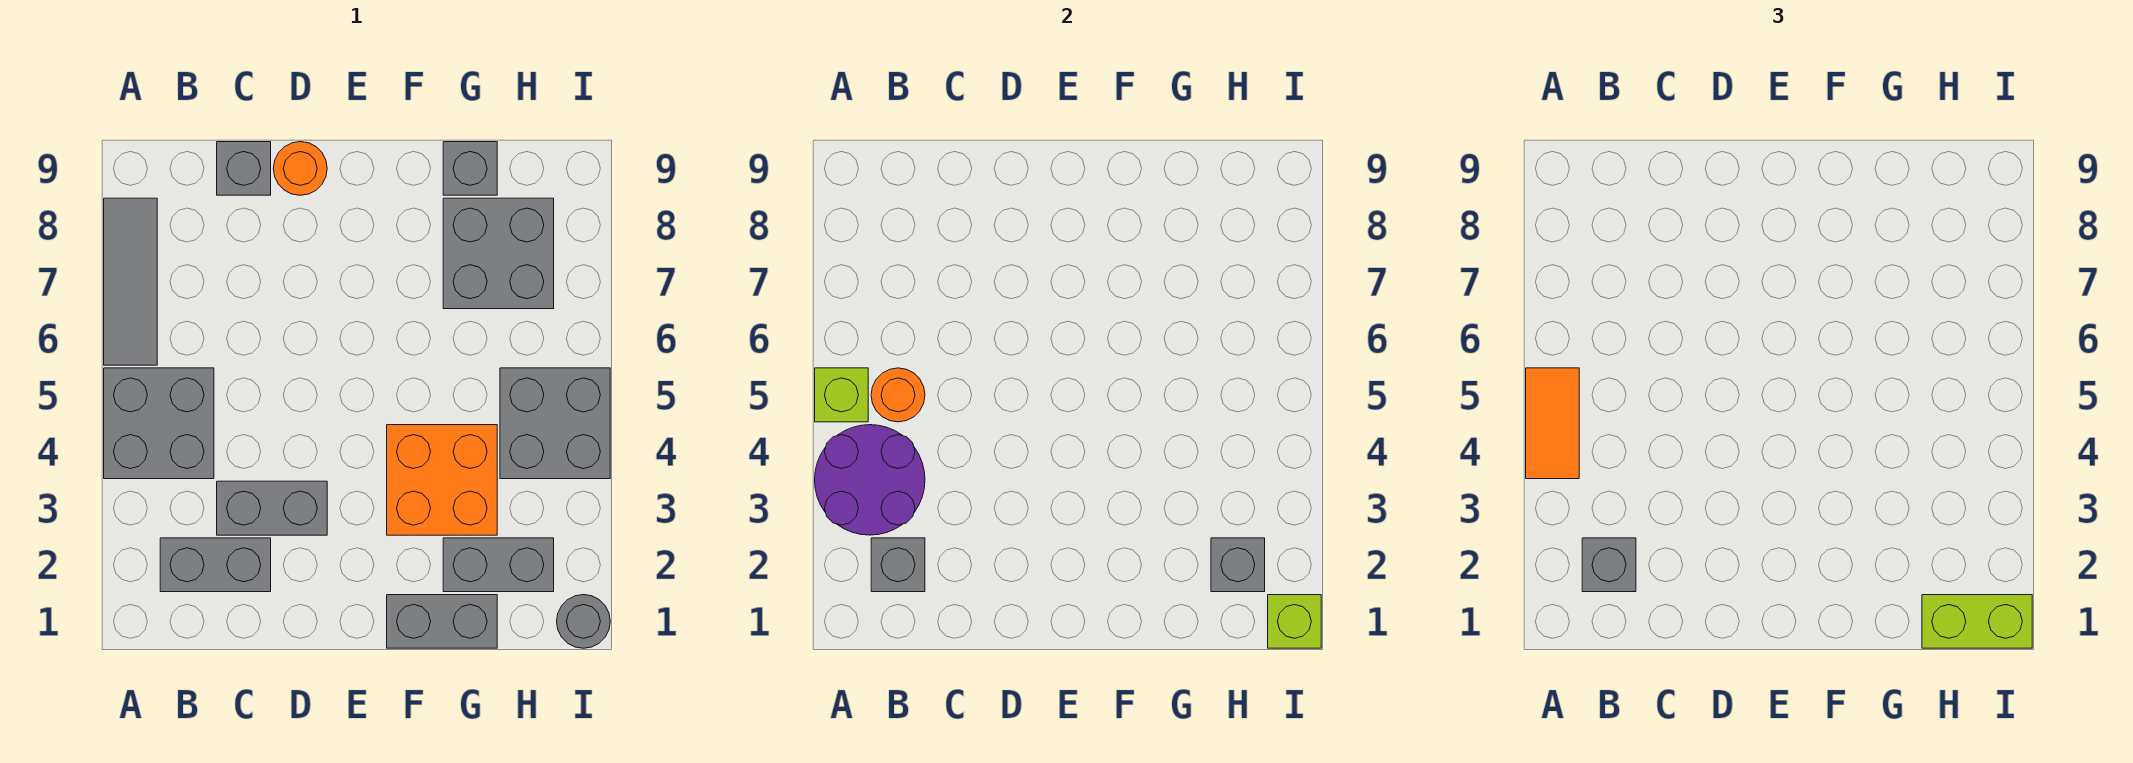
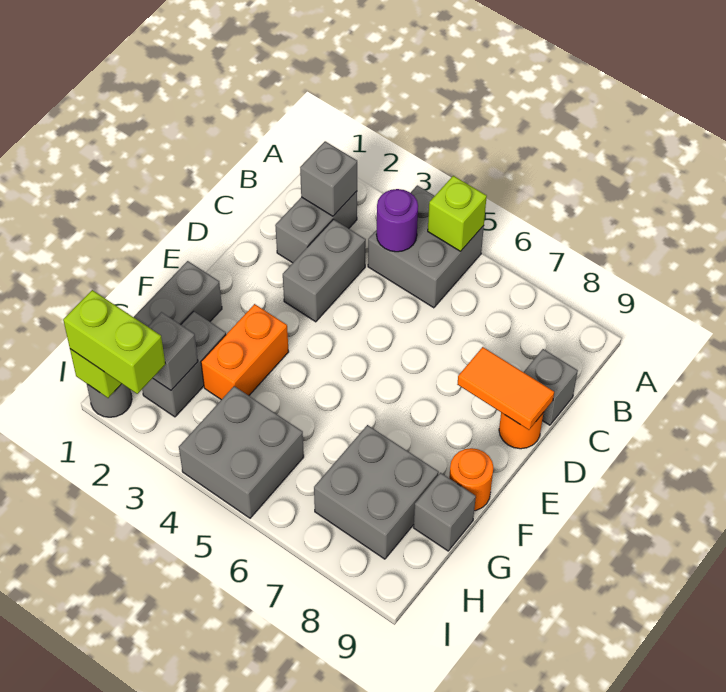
purple 2x2 round brick [815,425,925,535] -> purple 1x1 round brick [376,189,418,252]
orange 1x2 tile [1526,368,1579,479] -> orange 1x2 tile moved to [457,347,554,430]
grey 1x3 tile [104,198,157,365] -> none
grey 1x1 brick [1582,538,1636,592] -> none
orange 1x1 round brick [871,368,925,422] -> orange 1x1 round brick moved to [449,448,494,511]
orange 2x2 brick [387,425,497,535] -> orange 1x2 brick [201,304,289,400]
lime 1x2 brick [1922,595,2032,648] -> lime 1x2 brick turned to [63,290,165,394]

